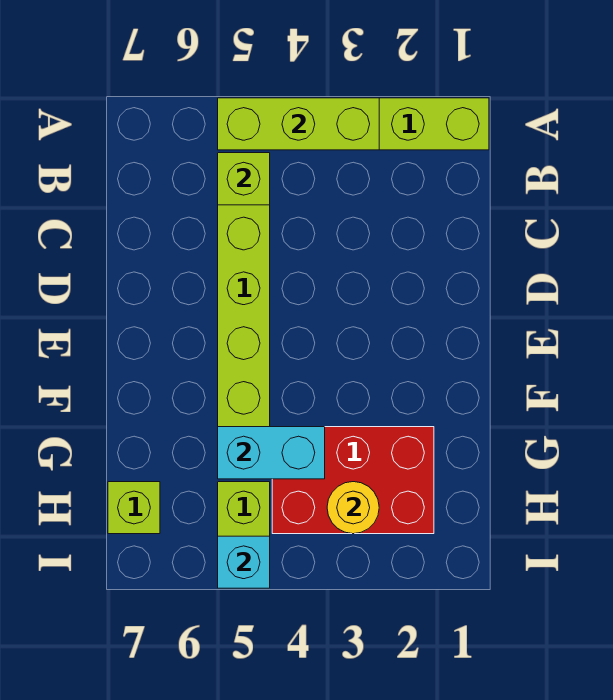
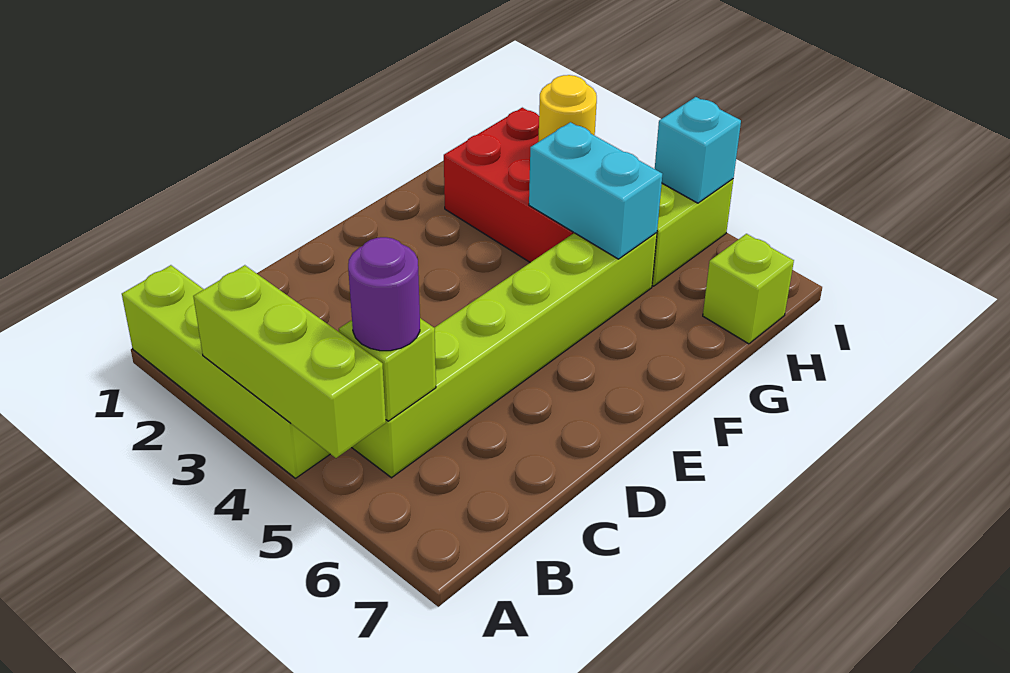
none -> purple 1x1 round brick [348,237,420,351]

